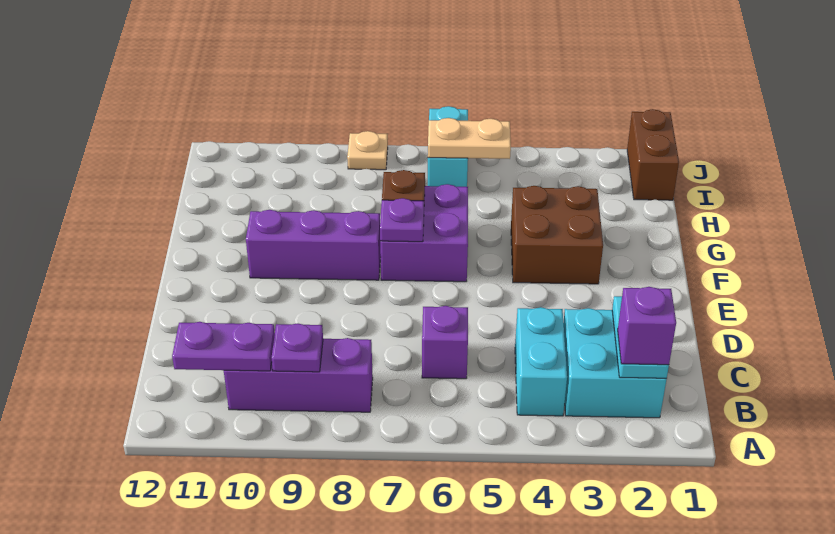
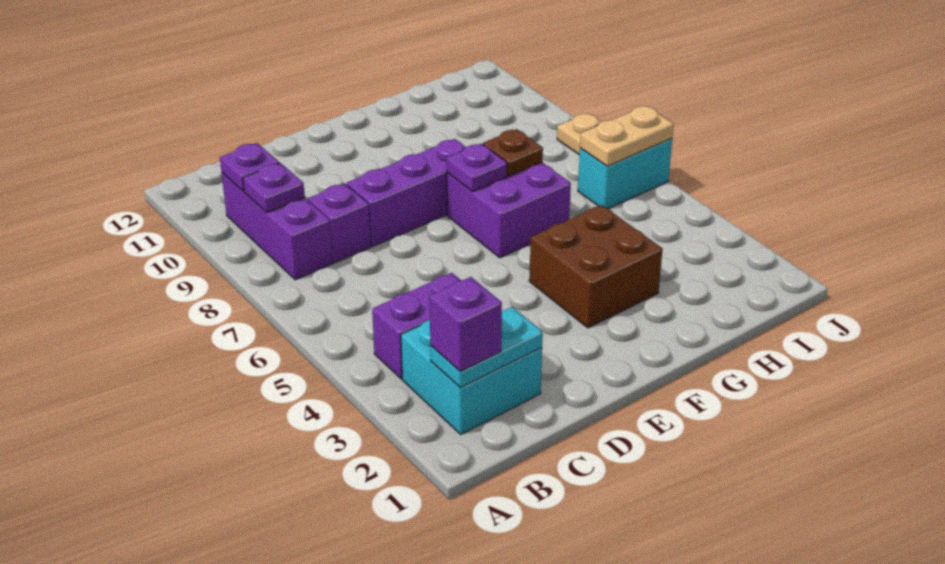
cyan 1x2 brick [515,307,567,416] -> purple 1x2 brick [372,273,460,379]
purple 1x2 plate [172,322,275,371] -> purple 1x1 plate [220,143,279,191]
purple 1x1 brick [422,306,468,379] -> purple 1x1 brick moved to [308,183,371,263]
purple 1x3 brick [246,210,381,280] -> purple 1x3 brick turned to [347,139,466,246]
brown 1x2 brick [627,109,679,200] -> none
tan 1x2 plate [428,118,511,159] -> tan 1x2 plate turned to [580,106,674,166]

